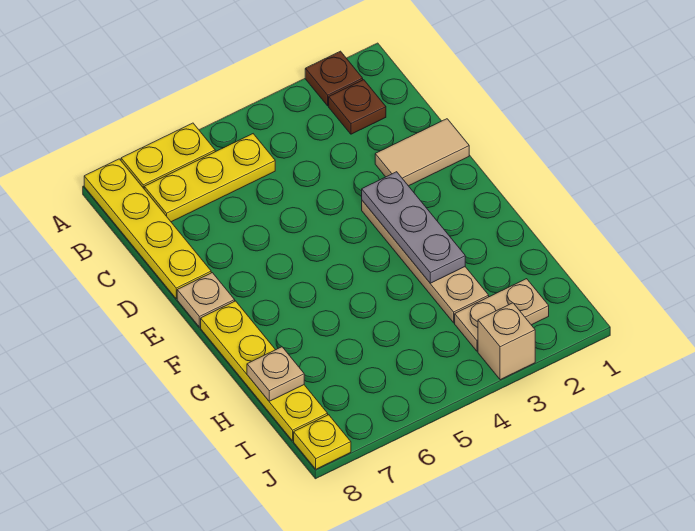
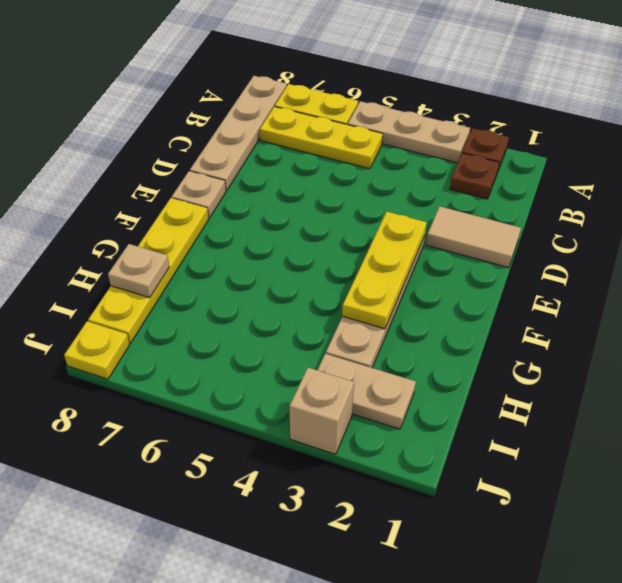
none -> tan 1x3 plate [348,101,470,163]
yellow 1x4 plate [84,159,211,299] -> tan 1x4 plate [190,76,287,191]
grey 1x3 plate [362,172,465,283] -> yellow 1x3 plate [342,212,427,329]

